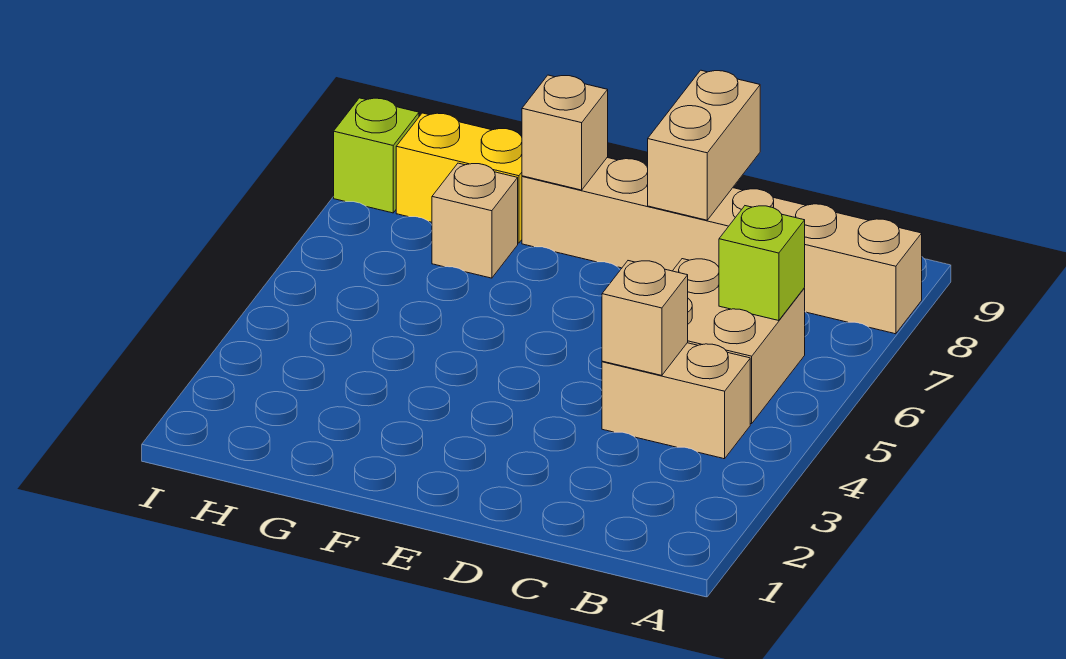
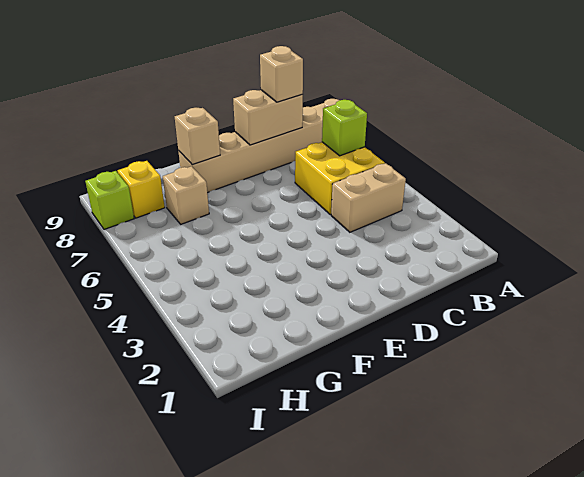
tan 2x2 brick [673,259,805,424] -> yellow 2x2 brick [295,142,385,215]
tan 1x1 brick [602,261,688,375] -> tan 1x1 brick moved to [260,46,303,102]
tan 1x2 brick [647,70,760,220] -> tan 1x2 brick turned to [233,90,303,145]
yellow 1x2 brick [396,113,522,243] -> yellow 1x1 brick [118,161,165,218]

